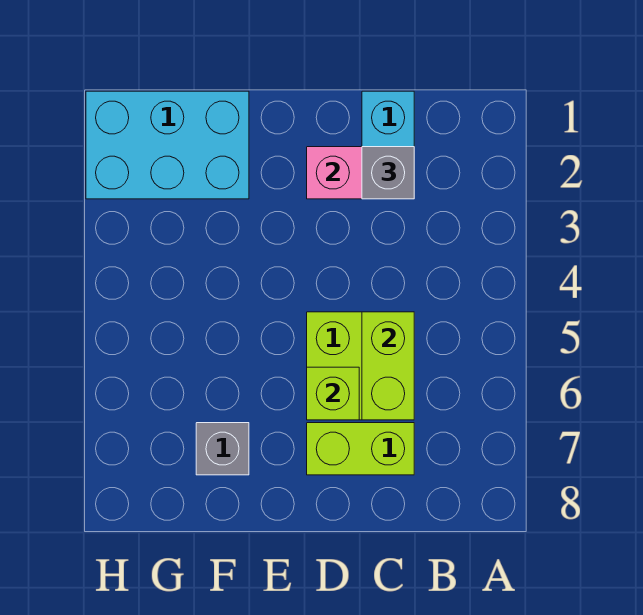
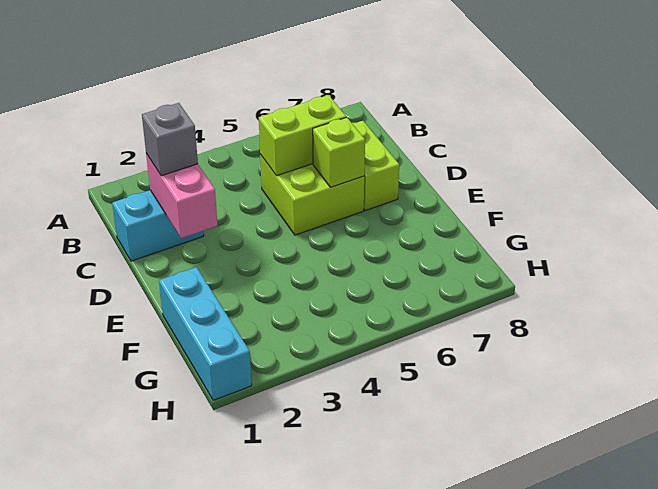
cyan 2x3 brick [86,91,249,199] -> cyan 1x3 brick [159,267,252,400]
grey 1x1 brick [196,423,249,475] -> none

